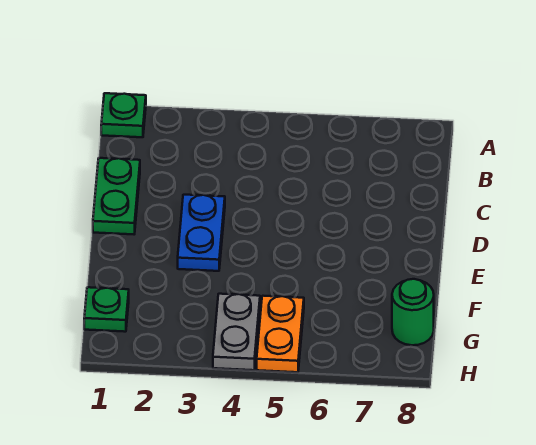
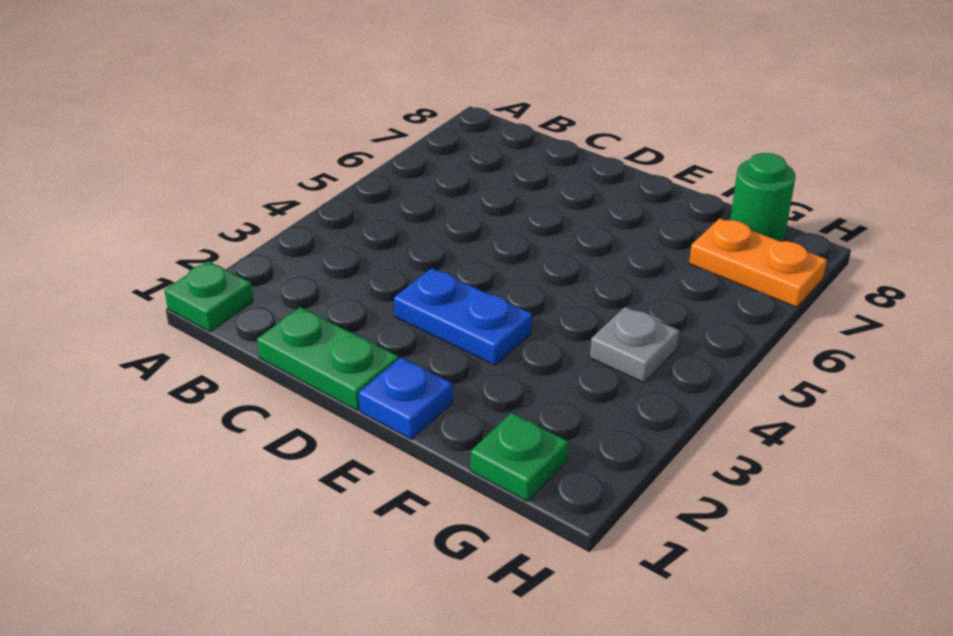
none -> blue 1x1 plate [359,358,453,439]
grey 1x2 plate [213,294,260,370] -> grey 1x1 plate [590,307,679,383]
orange 1x2 plate [257,296,304,372] -> orange 1x2 plate moved to [689,218,827,307]

